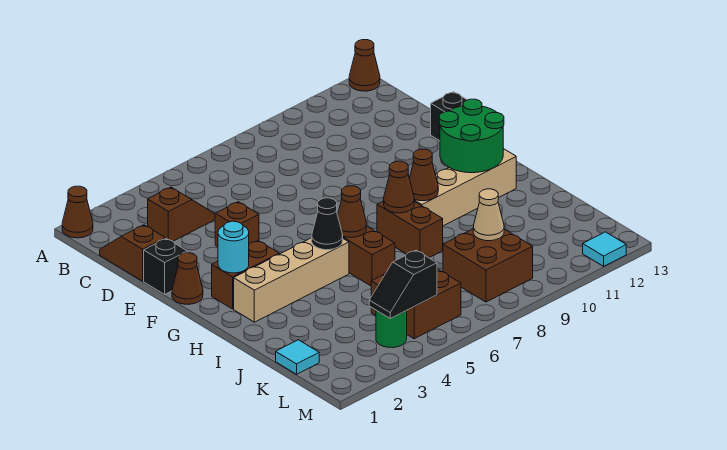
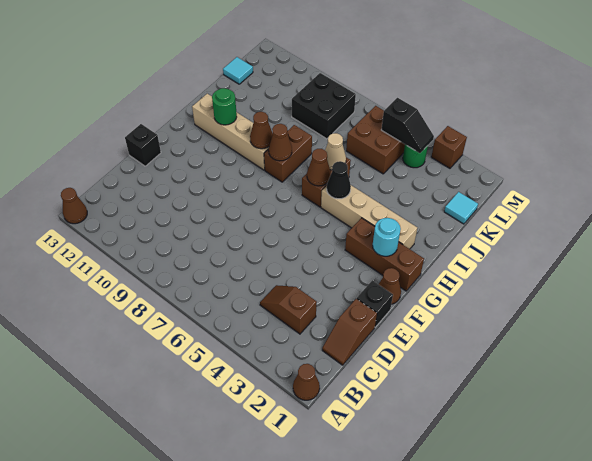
brown 1x1 brick [215,202,259,247] -> brown 1x1 brick moved to [431,126,467,168]
brown 1x2 brick [212,241,279,309] -> brown 1x3 brick [345,218,424,291]
green 2x2 round brick [439,99,504,173] -> green 1x1 round brick [212,88,237,125]
brown 2x2 brick [443,229,533,302] -> black 2x2 brick [292,73,356,139]
tan 1x1 cone [473,189,504,241] -> tan 1x1 cone moved to [325,133,346,170]
cyan 1x1 tile [583,232,626,266] -> cyan 1x1 tile moved to [223,57,253,84]

